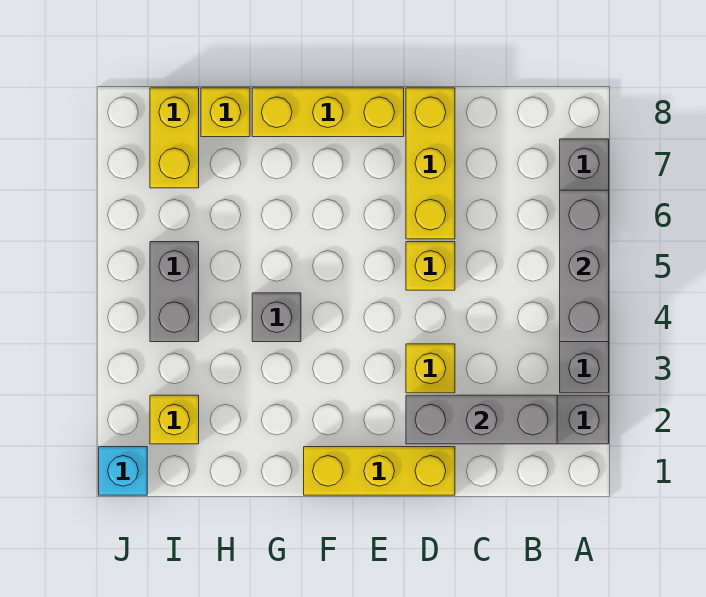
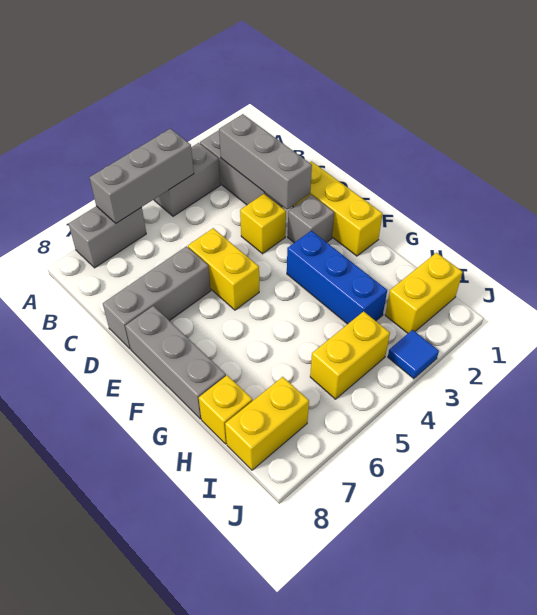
yellow 1x1 brick [406,242,455,290] -> yellow 1x2 brick [188,228,259,310]
yellow 1x3 brick [406,88,455,239] -> grey 1x3 brick [103,246,211,349]
yellow 1x3 brick [252,88,404,137] -> grey 1x3 brick [125,306,226,419]
none -> blue 1x3 brick [287,231,387,324]
grey 1x1 brick [252,293,301,342] -> grey 1x1 brick moved to [288,195,334,243]
yellow 1x1 brick [150,395,199,444] -> yellow 1x2 brick [385,253,463,333]
grey 1x2 brick [150,242,199,342] -> yellow 1x2 brick [310,311,390,399]
cyan 1x1 brick [99,447,147,495] -> none
none -> blue 1x1 tile [388,330,439,379]

